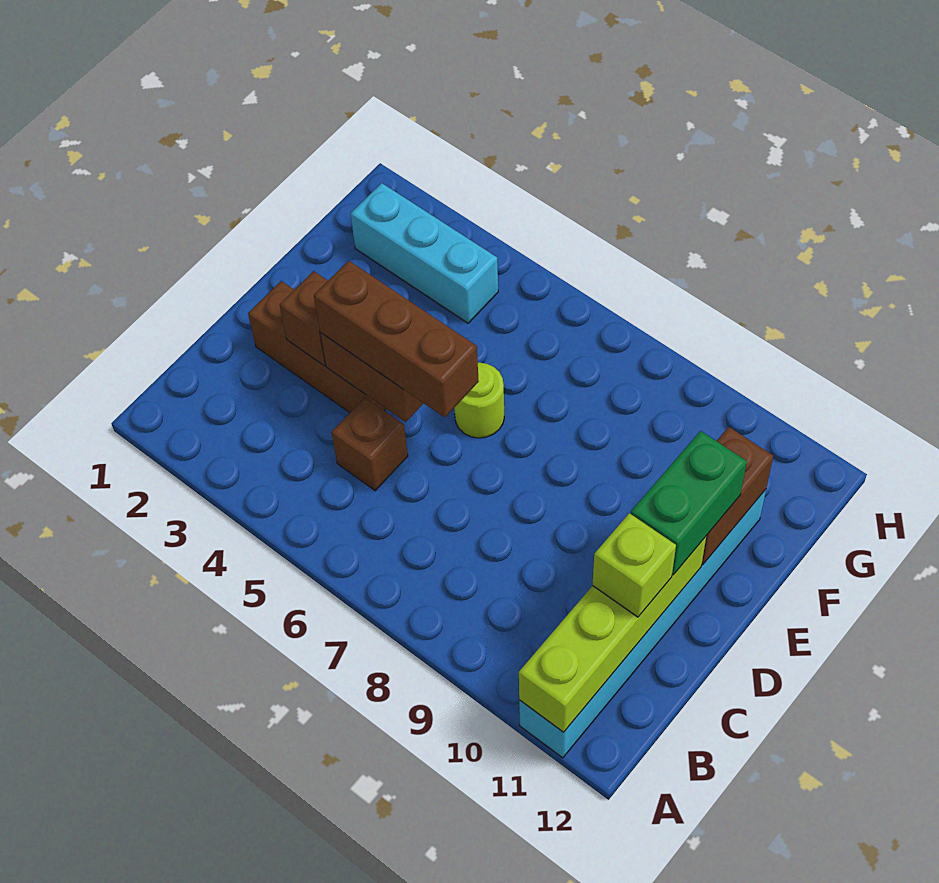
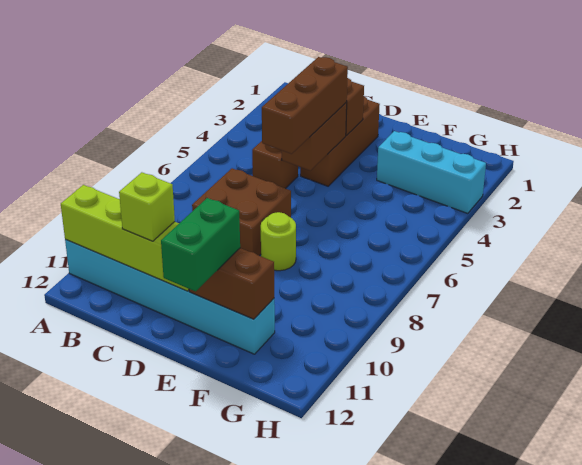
none -> brown 2x2 brick [192,168,291,256]
green 1x2 brick [631,431,747,575] -> green 1x2 brick turned to [161,198,240,291]
lime 1x1 round brick [454,362,504,438] -> lime 1x1 round brick moved to [261,212,296,271]
cyan 1x3 brick [351,183,498,323] -> cyan 1x3 brick turned to [377,131,486,213]

